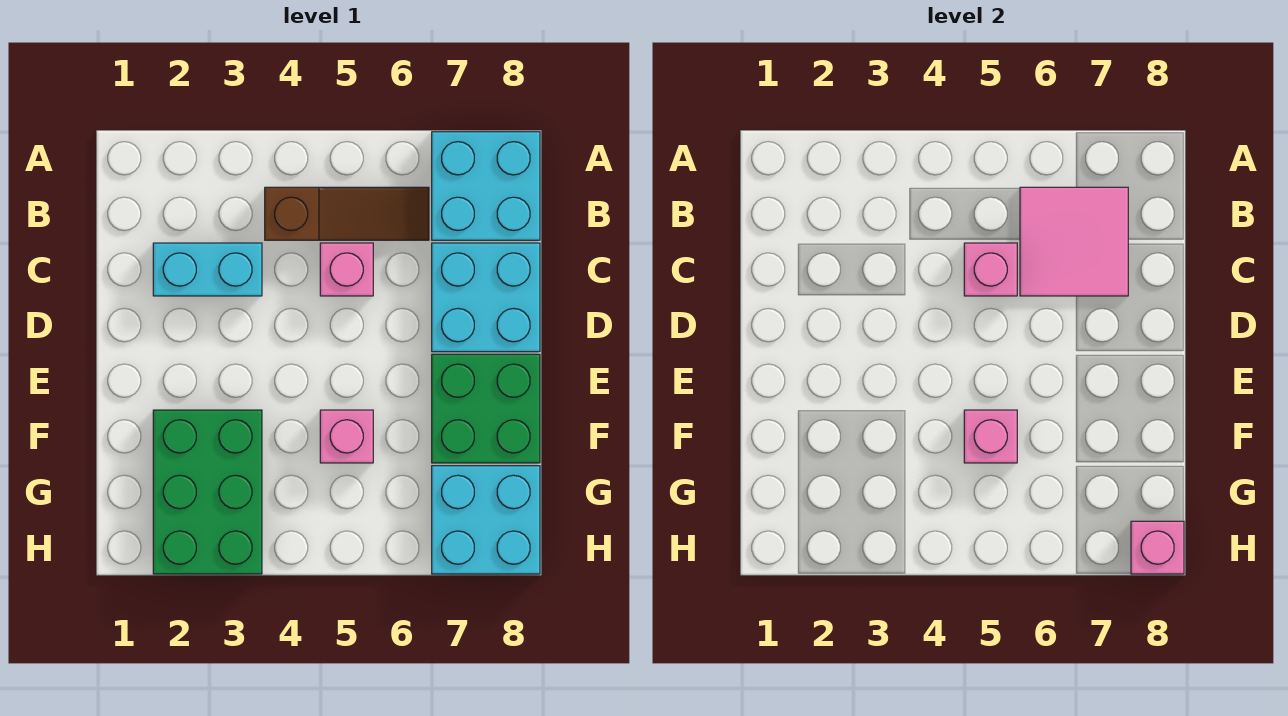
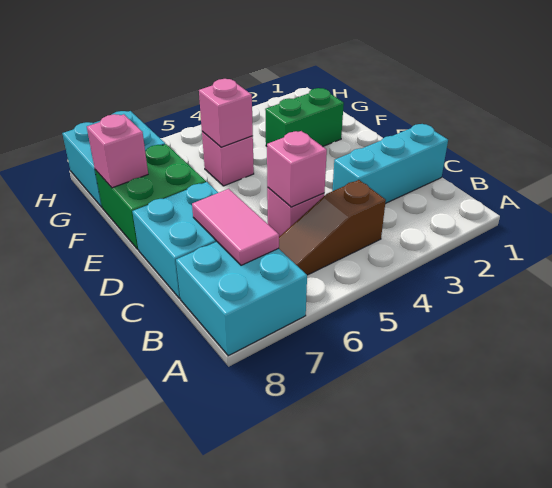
pink 2x2 tile [1020,187,1128,296] -> pink 1x2 tile [192,189,279,265]
cyan 1x2 brick [153,243,262,296] -> cyan 1x3 brick [332,124,448,204]
green 2x3 brick [153,410,262,574] -> green 1x2 brick [265,88,344,146]
pink 1x1 brick [1131,521,1184,574] -> pink 1x1 brick moved to [87,114,148,188]

